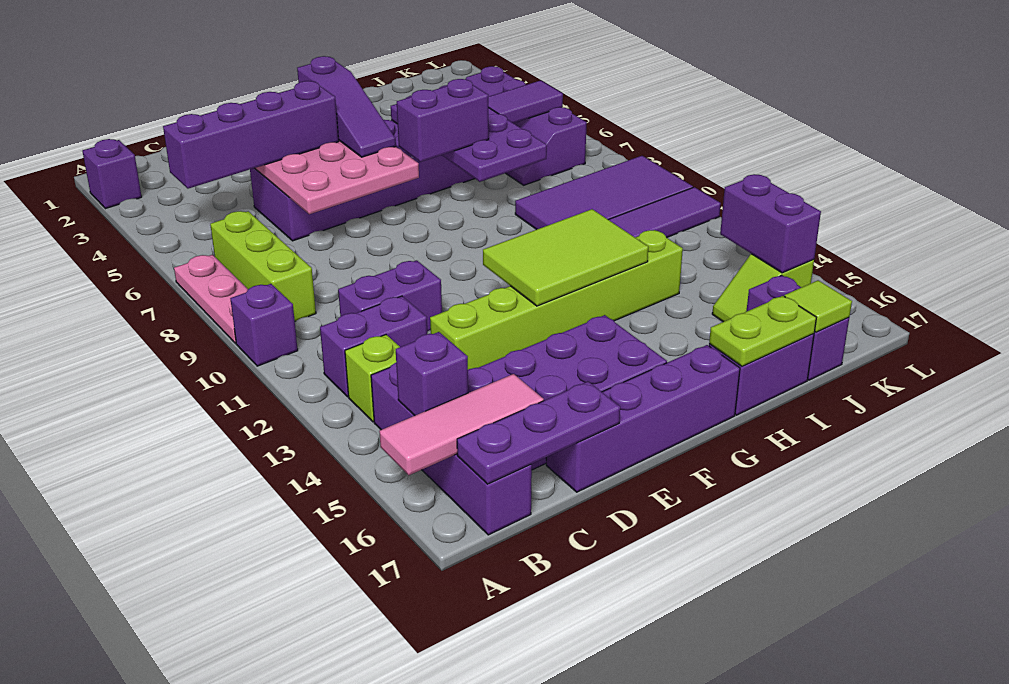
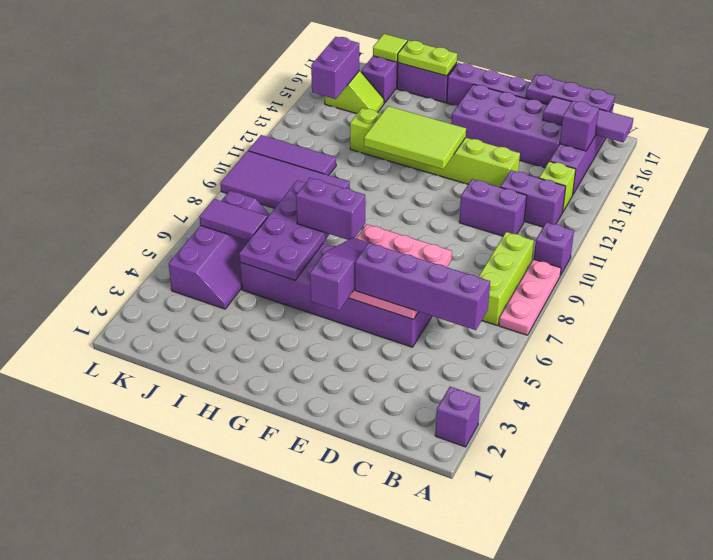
pink 1x3 tile [379,374,544,475] -> purple 1x3 tile [543,97,633,142]

